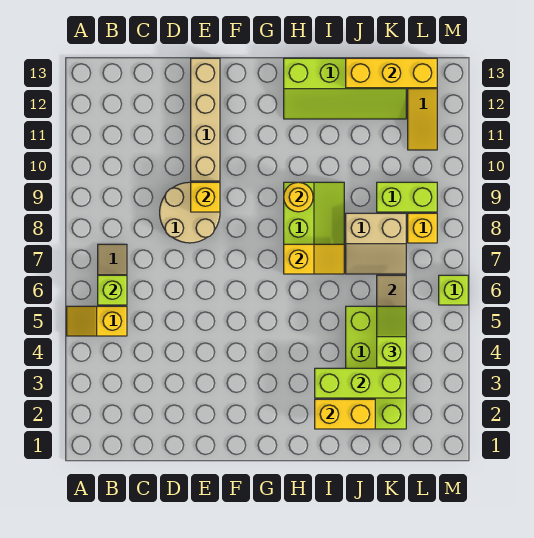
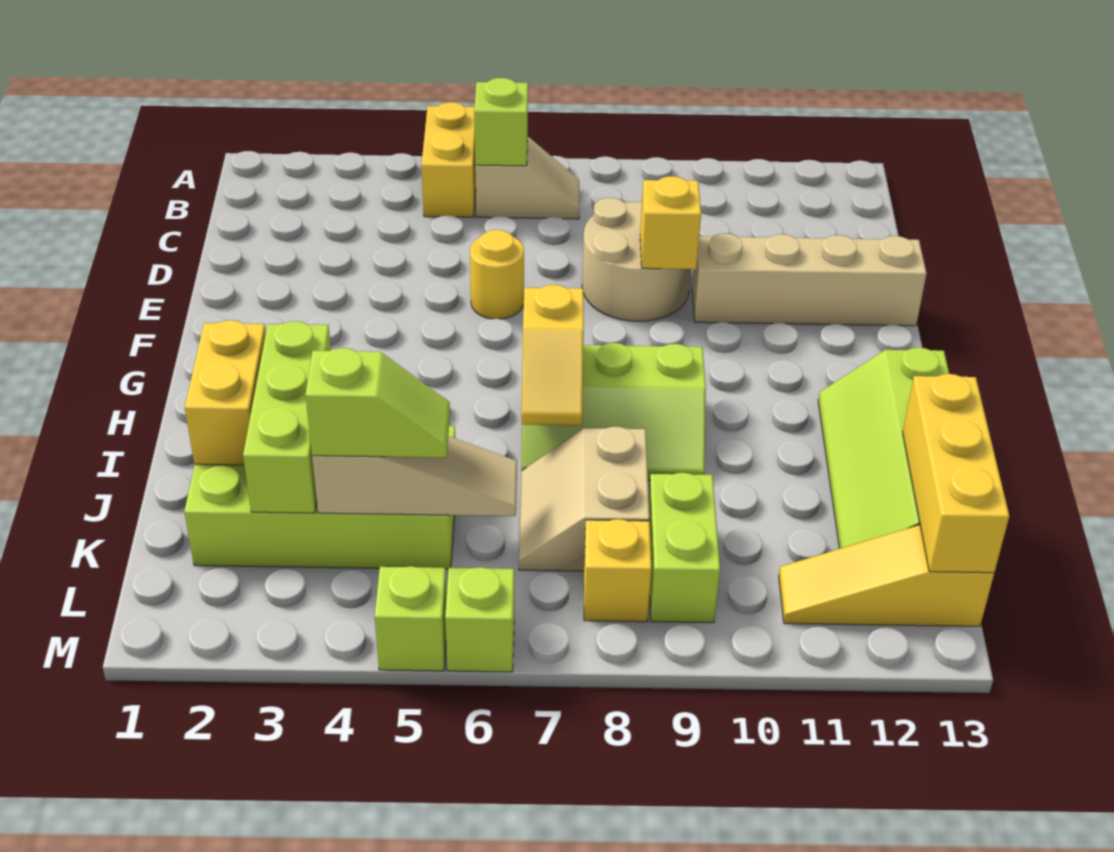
yellow 1x2 slope [67,306,127,336] -> yellow 1x2 brick [421,102,476,217]
yellow 1x1 round brick [284,182,313,212] -> yellow 1x1 round brick moved to [470,230,524,319]
none -> lime 1x1 brick [375,566,447,671]

